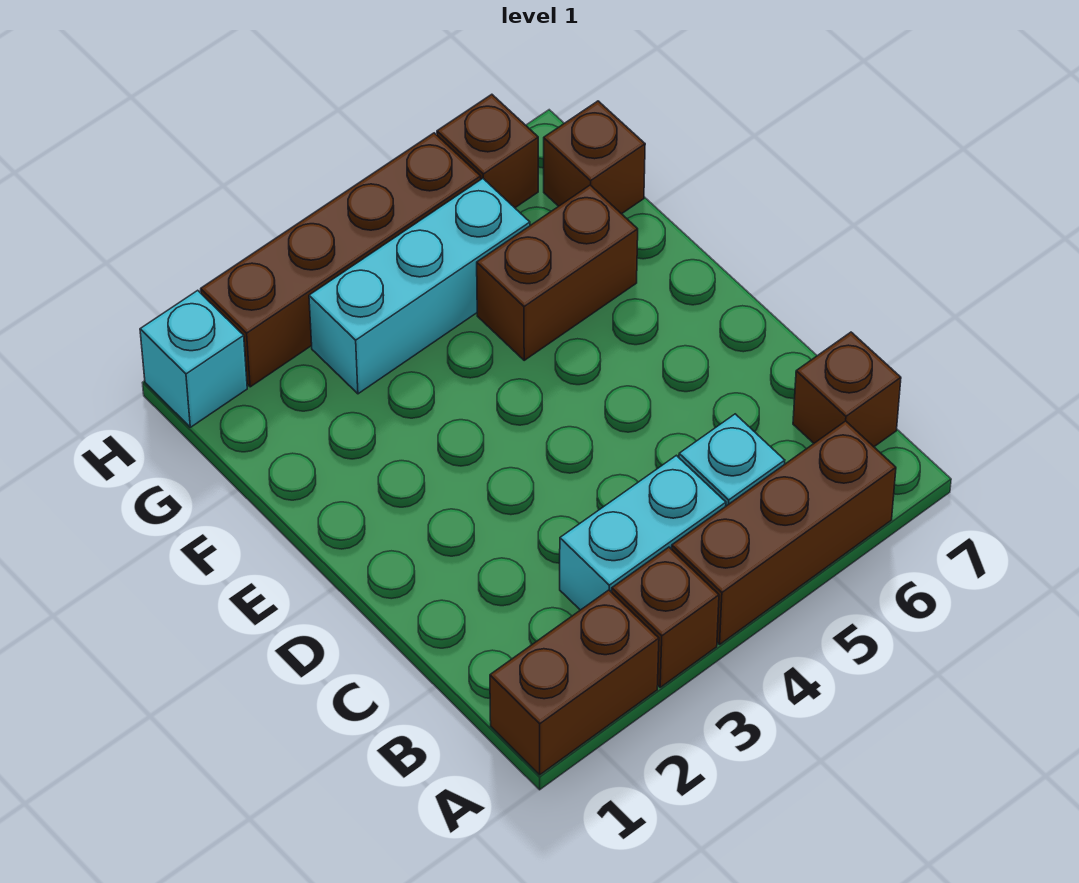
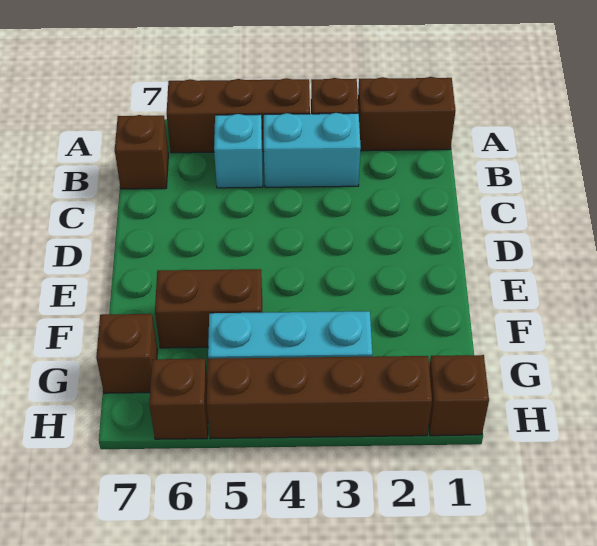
cyan 1x1 brick [140,290,247,427] -> brown 1x1 brick [429,355,489,436]

